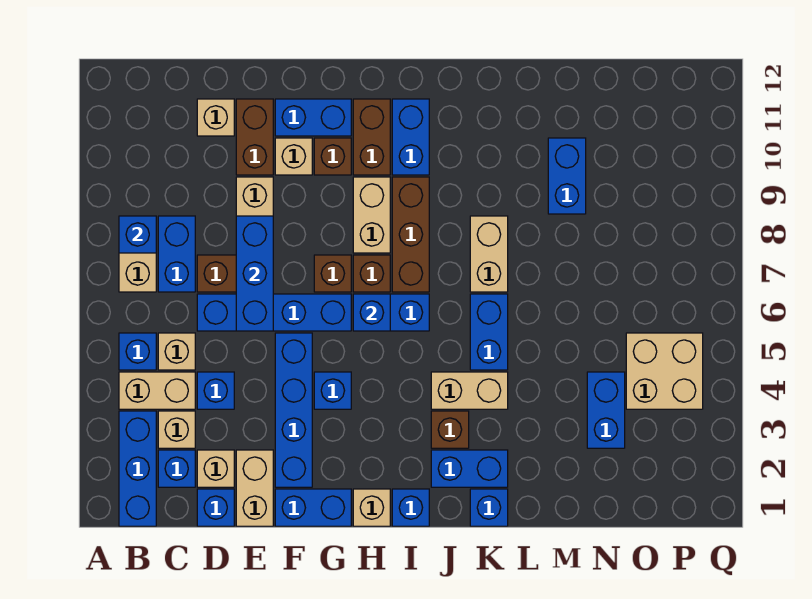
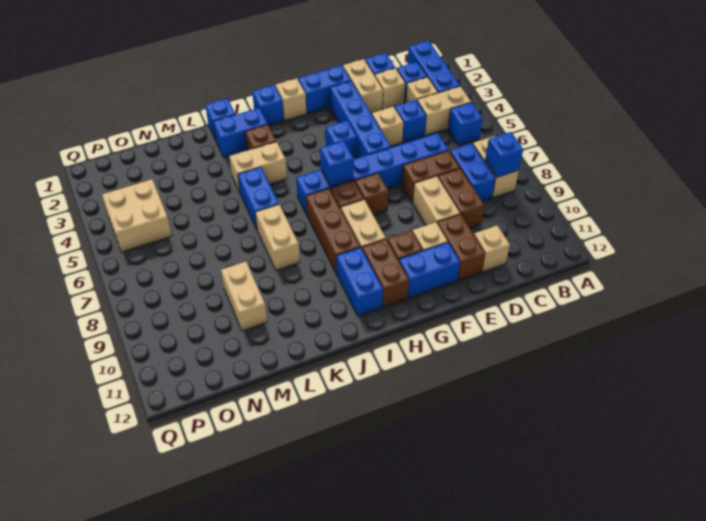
tan 1x1 brick [158,333,195,370] -> tan 1x1 brick moved to [372,107,404,146]
none -> brown 1x2 brick [438,168,484,228]
blue 1x3 brick [236,216,273,331] -> none
blue 1x2 brick [548,138,586,214] -> tan 1x2 brick [221,262,267,331]
blue 1x2 brick [587,372,625,448] -> none

